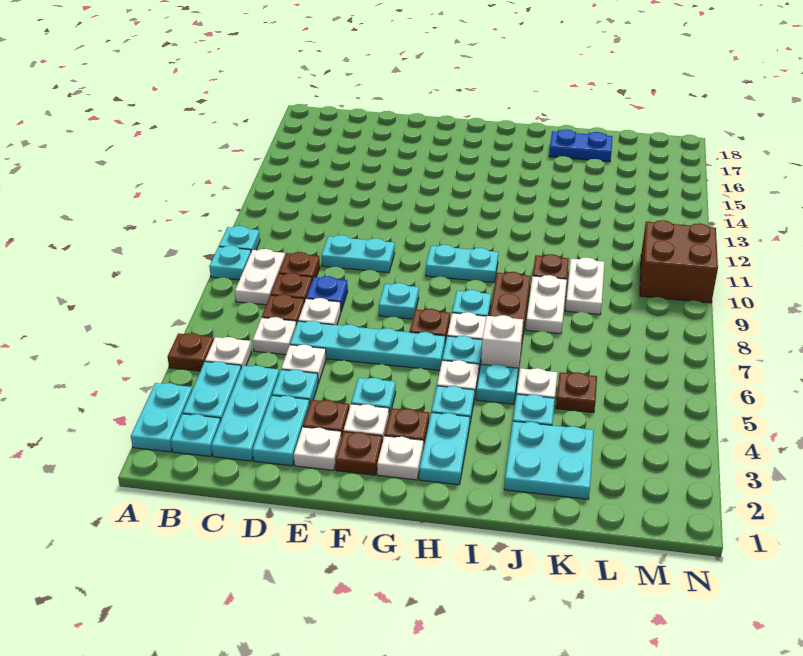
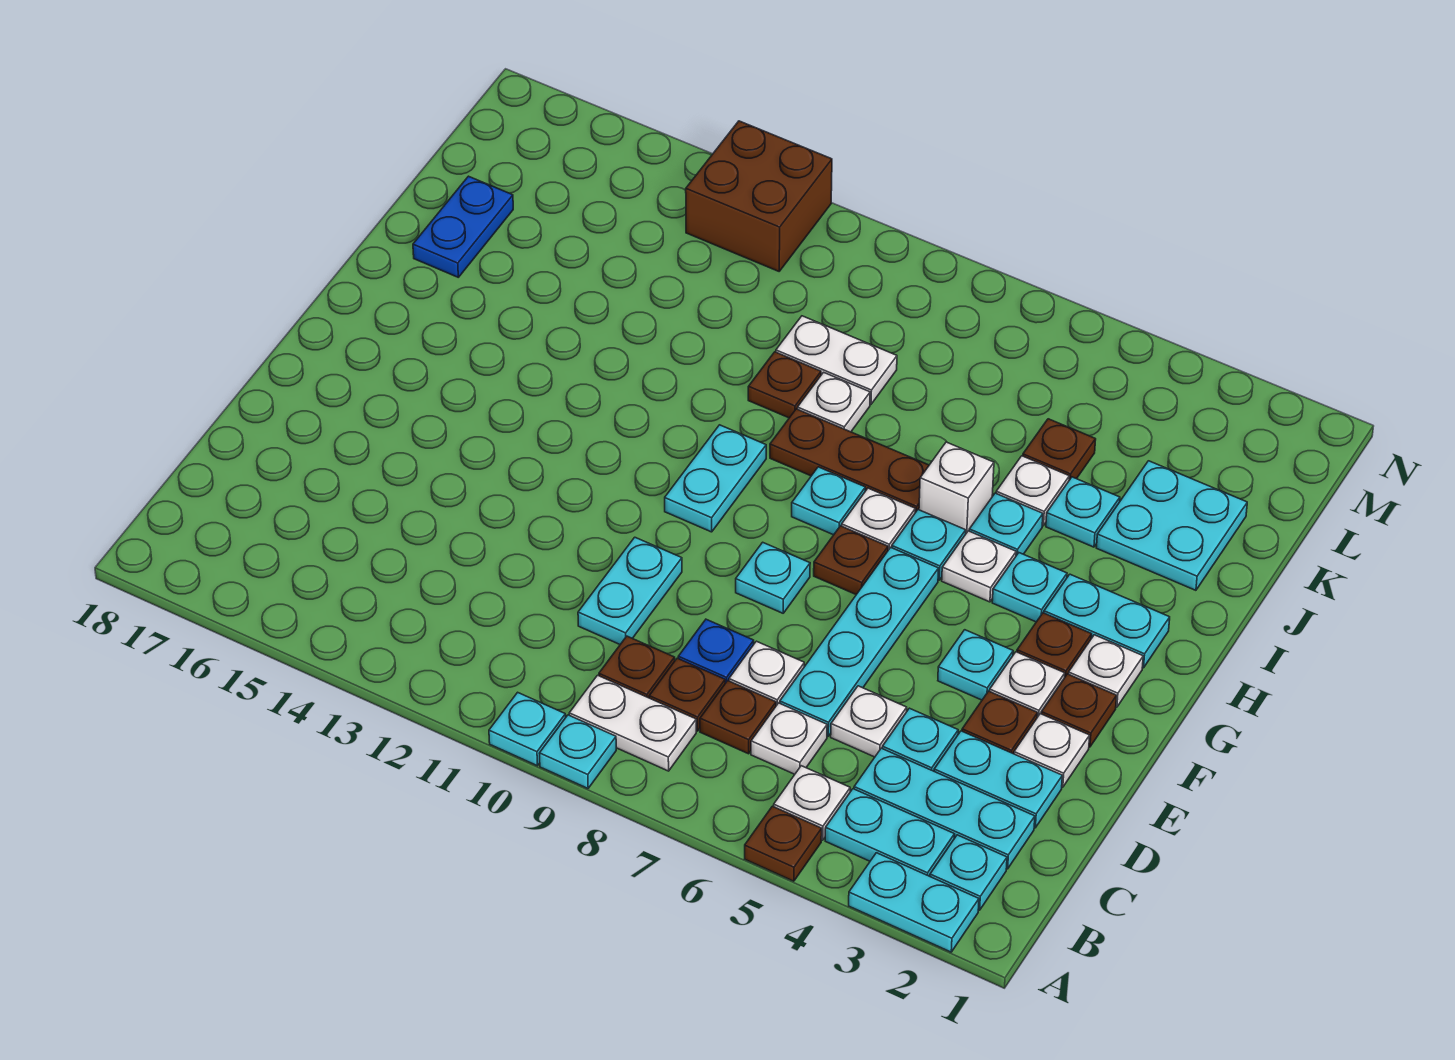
white 1x2 plate [526,275,567,334] -> white 1x1 plate [797,372,870,432]
brown 2x2 brick [640,220,718,303] -> brown 2x2 brick moved to [686,121,832,271]

